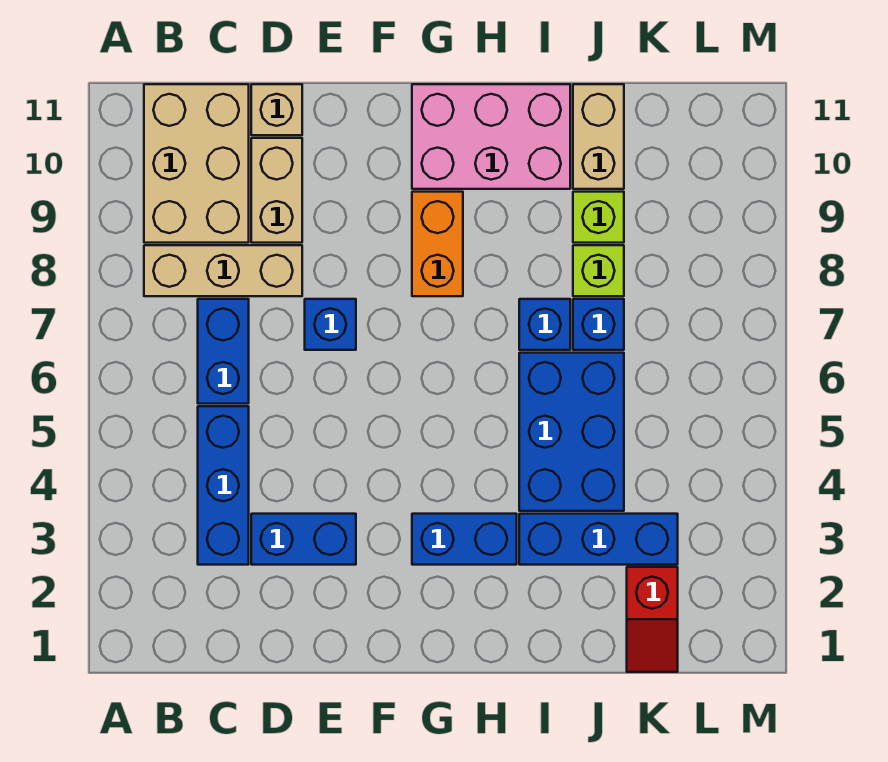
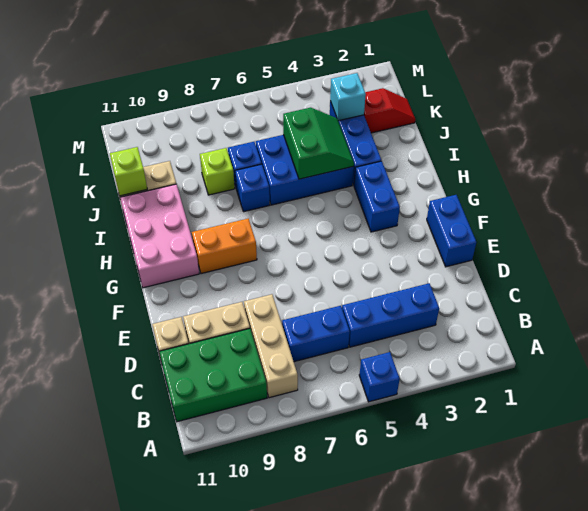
tan 2x3 brick [144,84,249,243] -> green 2x3 brick [159,329,267,422]
blue 1x2 brick [251,514,356,565] -> blue 1x2 brick moved to [427,195,476,267]
blue 1x1 brick [305,299,356,350] -> blue 1x1 brick moved to [359,352,400,402]
none -> green 2x2 slope [283,108,354,179]
lime 1x1 brick [573,192,624,243] -> lime 1x1 brick moved to [110,147,147,196]
none -> cyan 1x1 brick [330,73,366,121]

